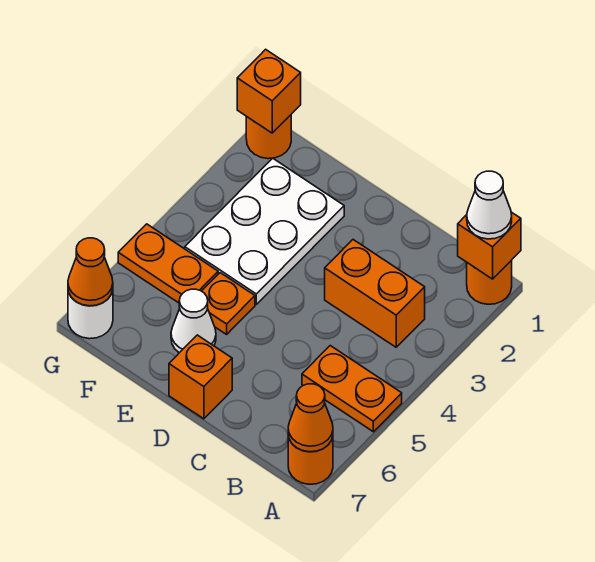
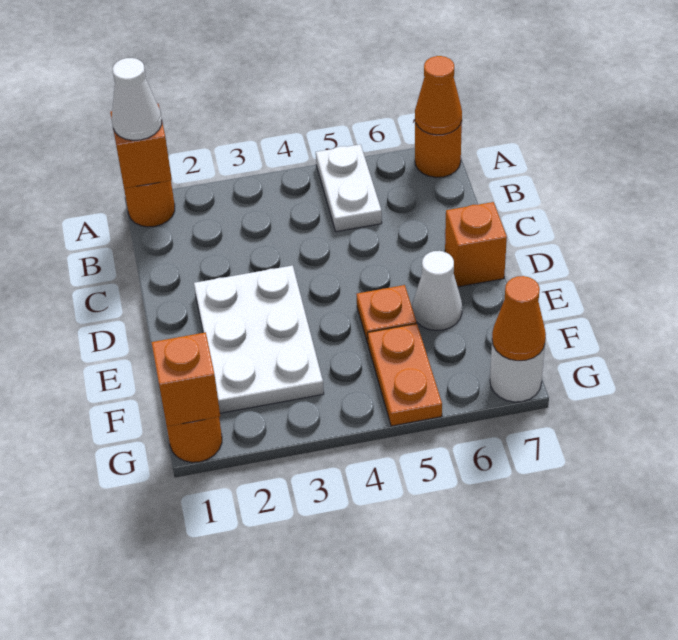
orange 1x2 plate [302,346,402,432] -> white 1x2 plate [316,144,382,232]
orange 1x2 brick [325,240,425,347] -> none
white 2x3 plate [185,158,344,304] -> white 2x3 plate turned to [194,265,324,413]

